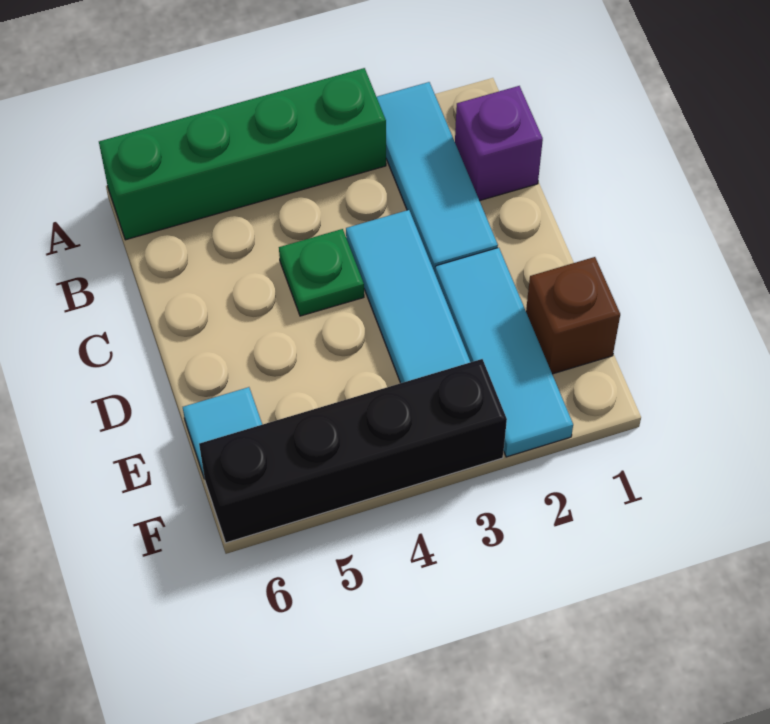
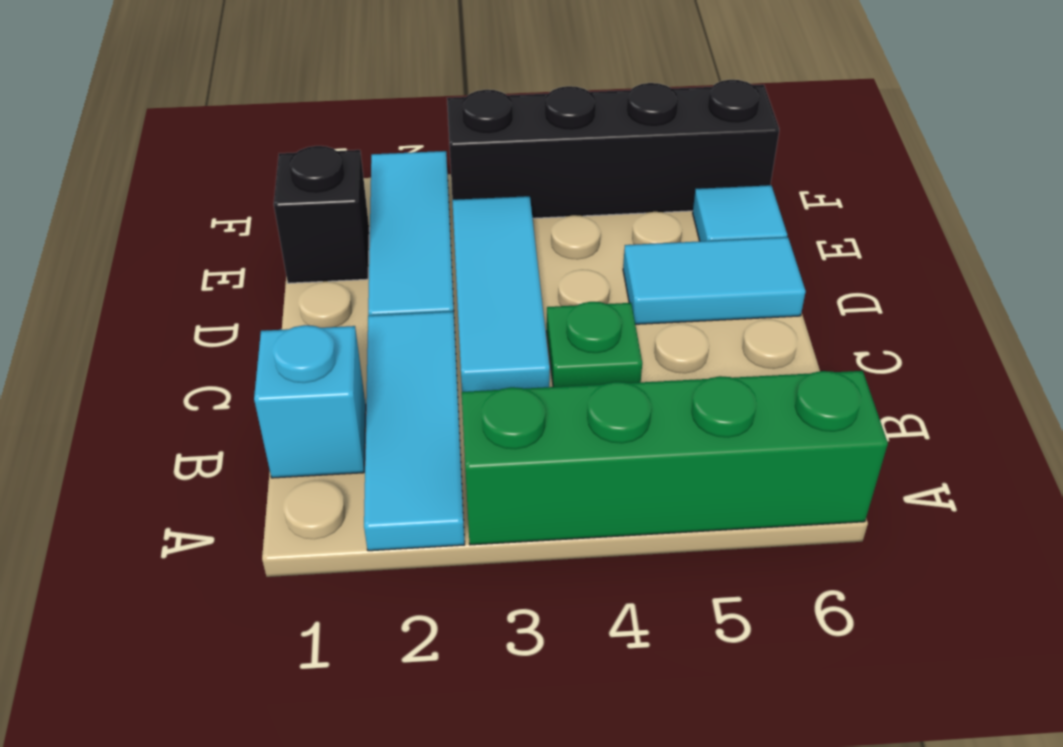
purple 1x1 brick [455,86,543,201] -> cyan 1x1 brick [254,325,366,478]
none -> cyan 1x2 tile [623,237,806,324]
brown 1x1 brick [526,257,620,374] -> black 1x1 brick [274,146,369,283]

